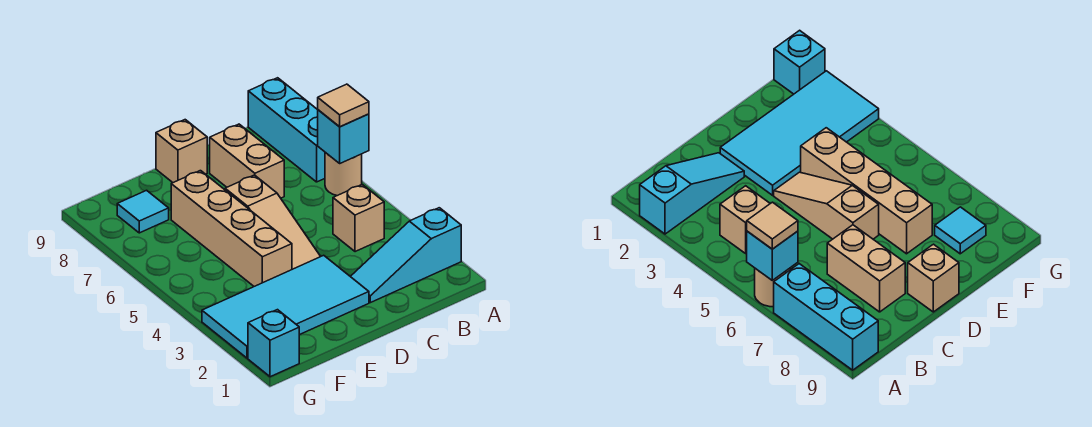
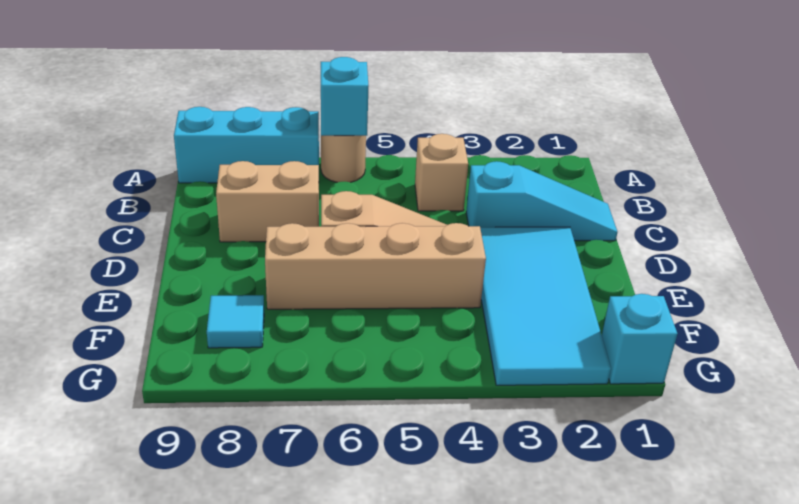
cyan 1x3 slope [350,208,461,303] -> cyan 1x3 slope turned to [466,161,617,241]
tan 1x1 tile [318,84,369,127] -> none
tan 1x1 brick [156,120,207,183] -> none

